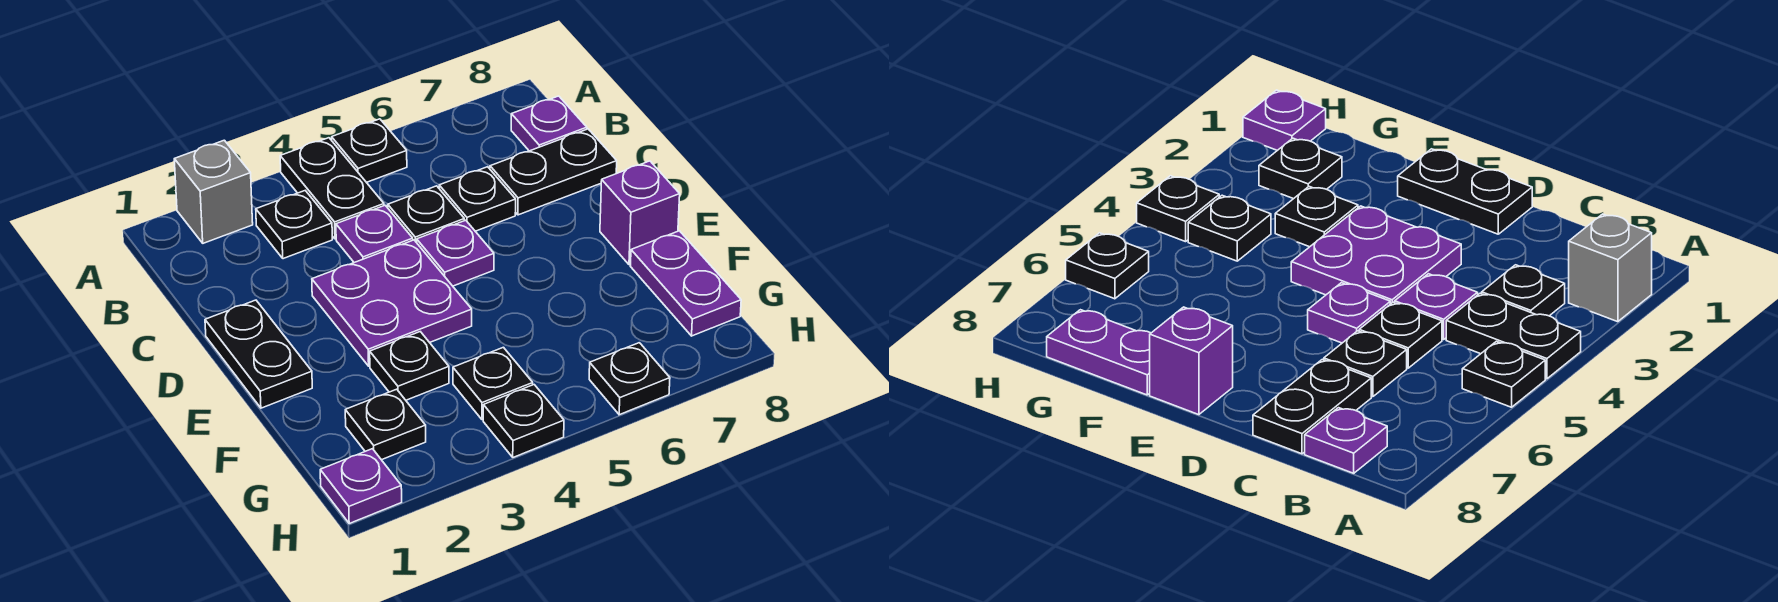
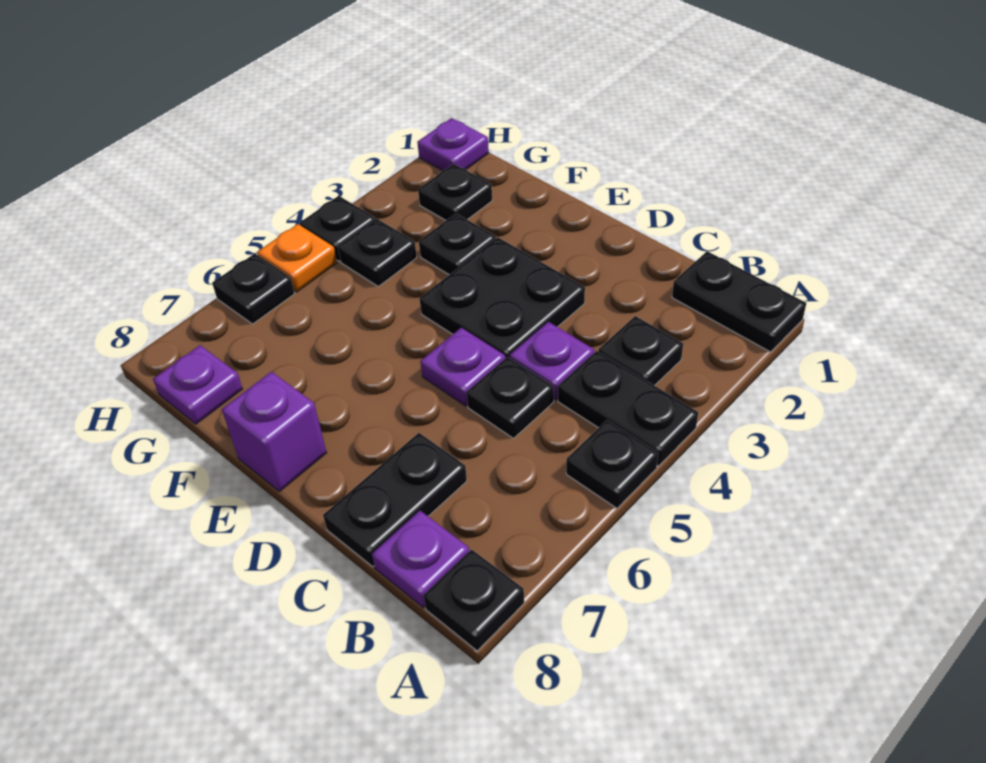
grey 1x1 brick [174,140,253,243] -> none
black 1x1 plate [439,167,516,231] -> black 1x1 plate moved to [424,549,524,651]
black 1x2 plate [205,300,312,408] -> black 1x2 plate moved to [672,251,806,352]
purple 2x2 plate [312,240,472,366] -> black 2x2 plate [419,237,585,358]
purple 1x2 plate [630,231,741,336] -> purple 1x1 plate [153,345,242,424]
none -> orange 1x1 plate [257,224,337,292]

